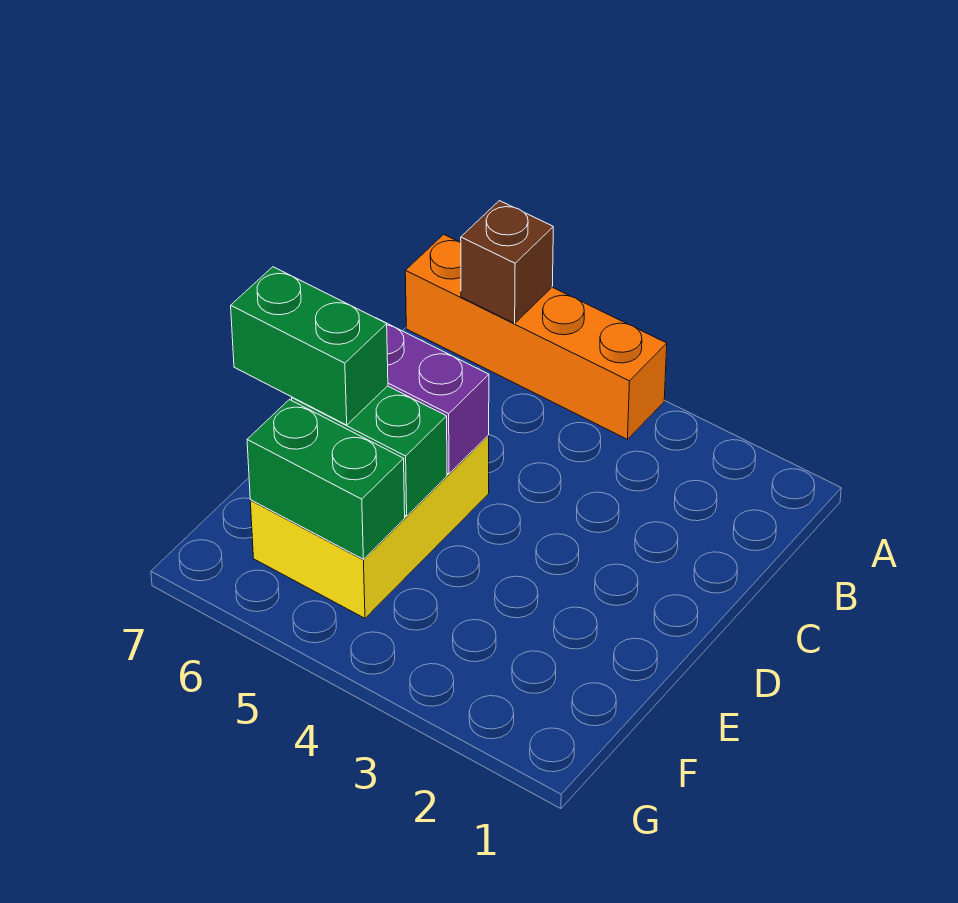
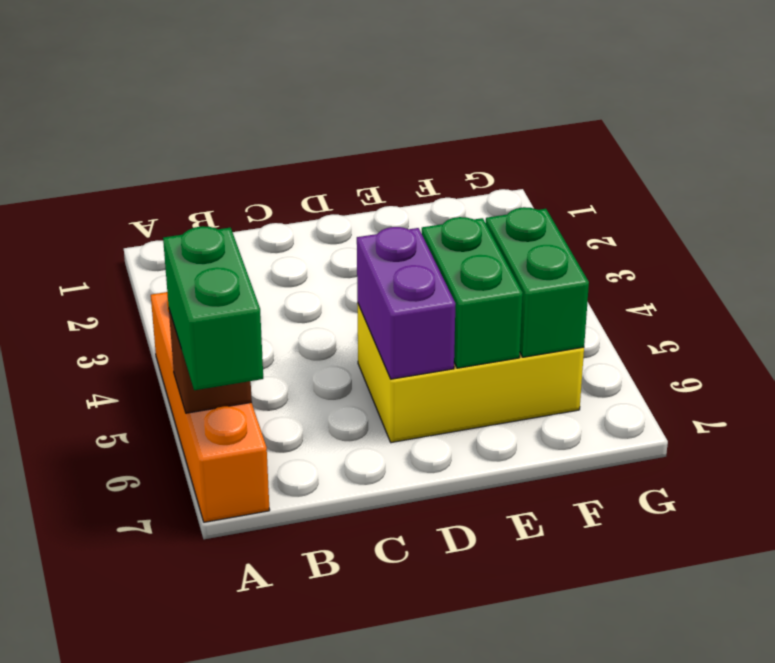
green 1x2 brick [231,267,388,425] -> green 1x2 brick moved to [163,226,263,390]

